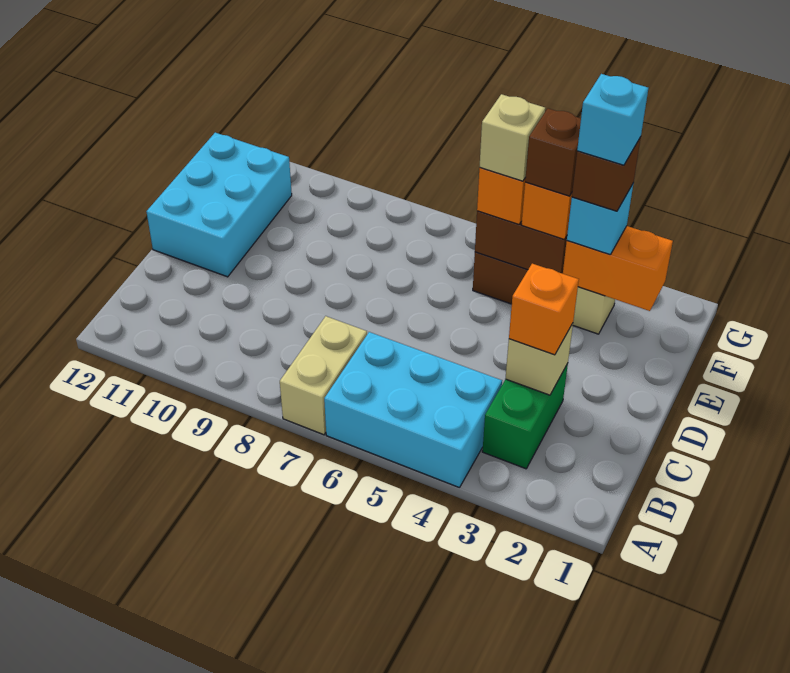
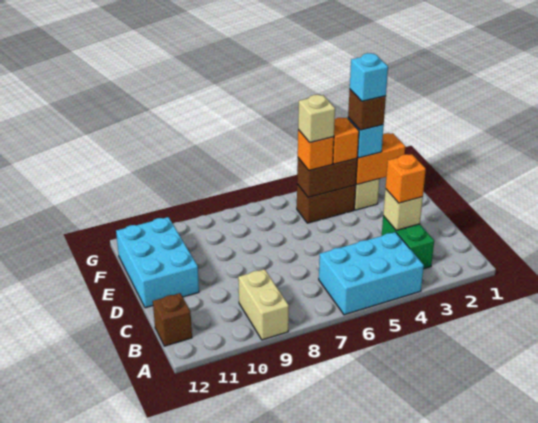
tan 1x2 brick [280,316,367,435] -> tan 1x2 brick moved to [238,269,289,340]
brown 1x1 brick [525,108,581,196] -> brown 1x1 brick moved to [153,293,192,346]

